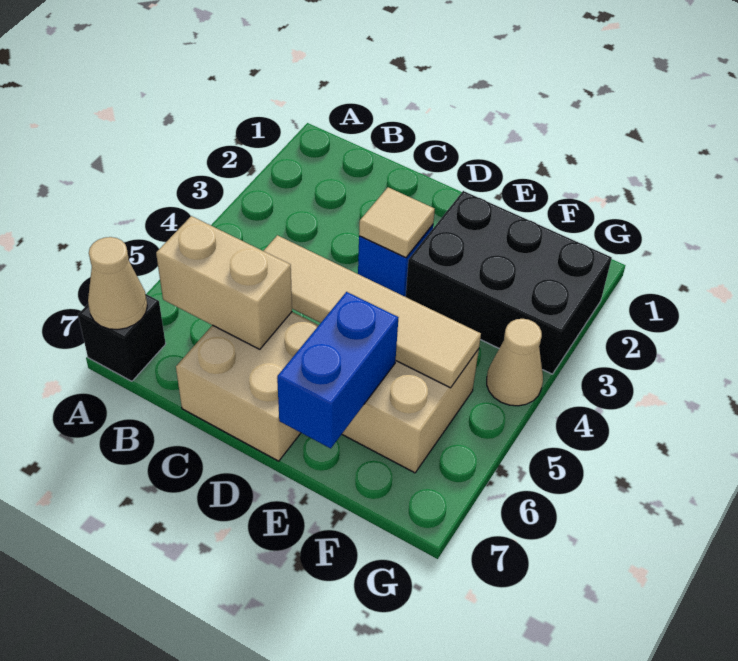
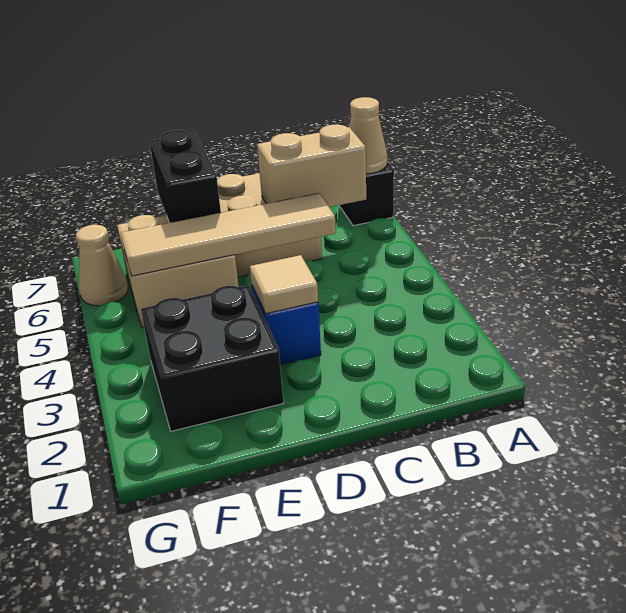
black 2x3 brick [406,191,612,374] -> black 2x2 brick [141,285,283,431]
blue 1x2 brick [277,292,398,448] -> black 1x2 brick [149,130,221,223]
tan 1x1 cone [487,319,543,406] -> tan 1x1 cone moved to [76,225,128,306]

